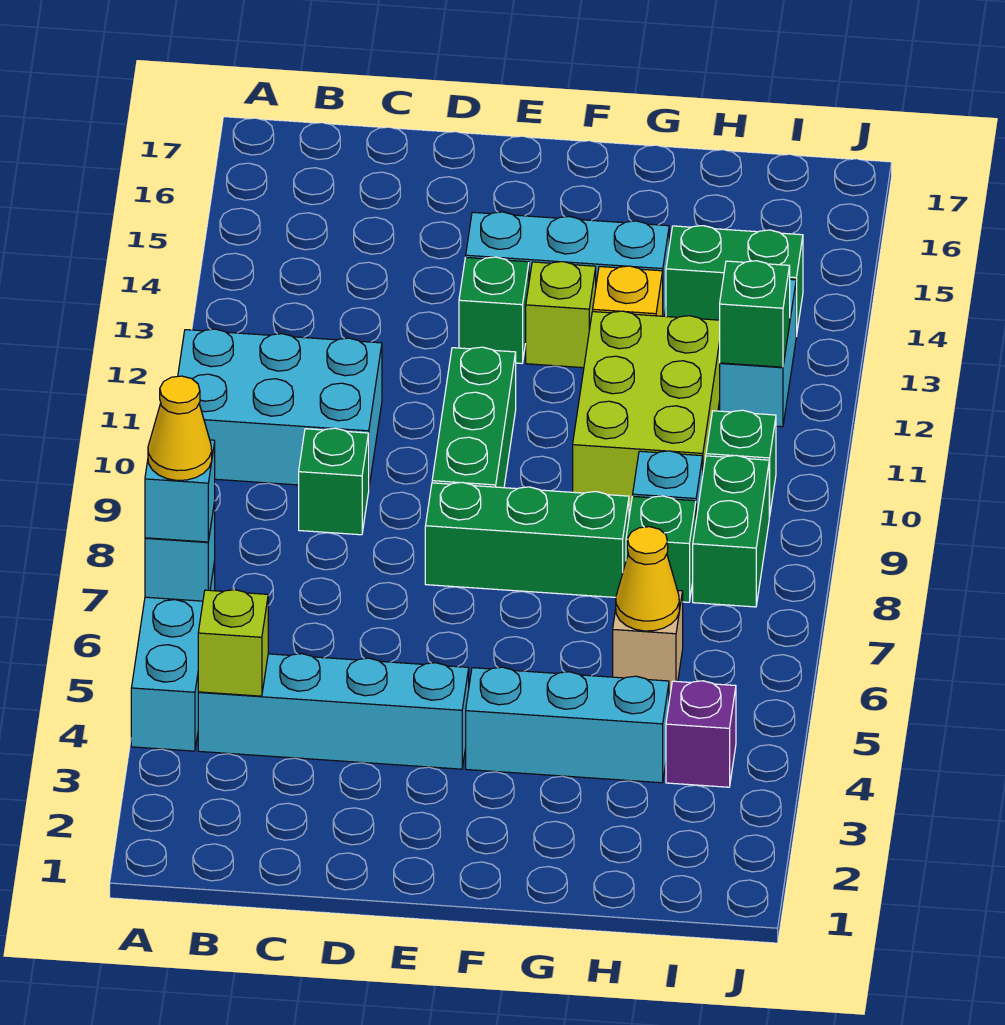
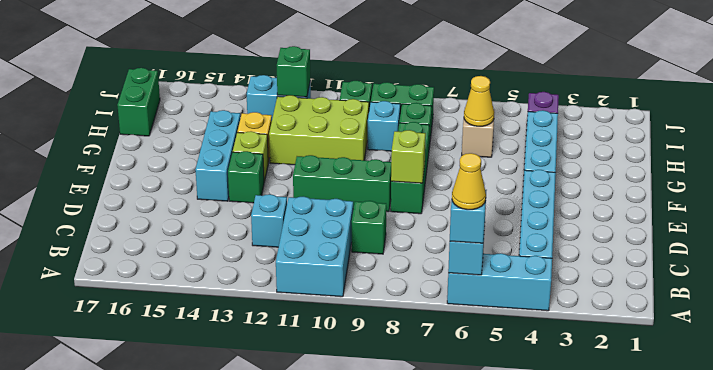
lime 1x1 brick [198,590,268,696] -> lime 1x1 brick moved to [391,130,426,183]
none -> cyan 1x1 brick [251,194,287,247]
green 1x2 brick [666,226,803,336] -> green 1x2 brick moved to [117,68,160,136]

